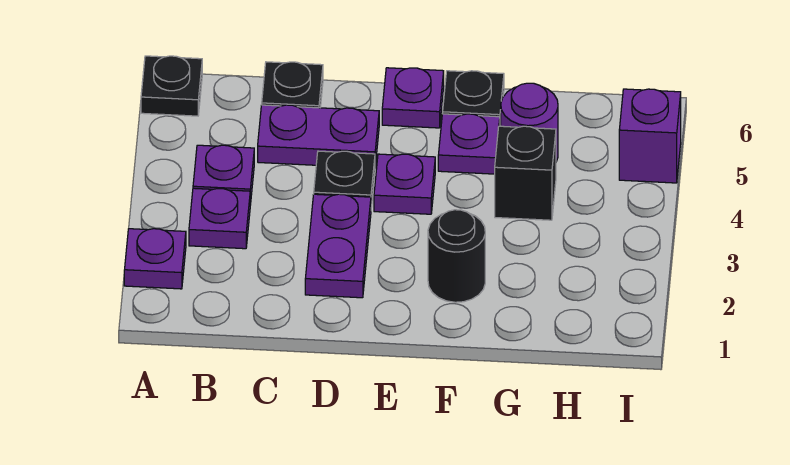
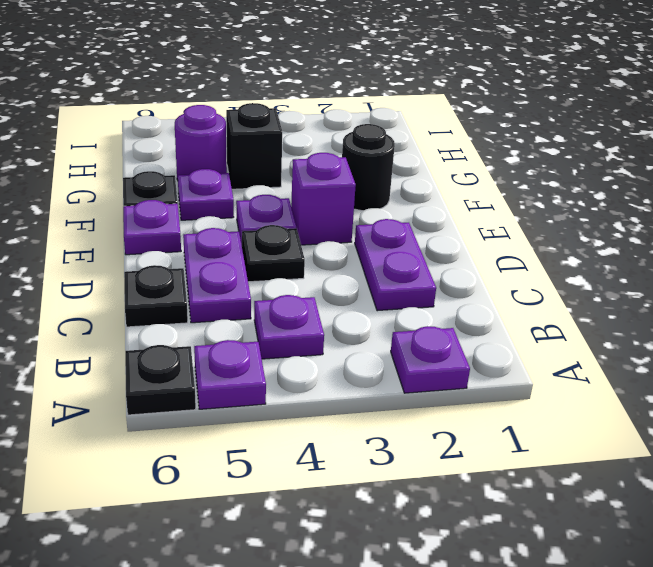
purple 1x1 plate [189,188,250,249] -> purple 1x1 plate moved to [194,340,266,409]
purple 1x2 plate [305,194,371,298] -> purple 1x2 plate turned to [355,219,436,311]
purple 1x1 brick [619,89,681,183] -> purple 1x1 brick moved to [291,153,356,245]

